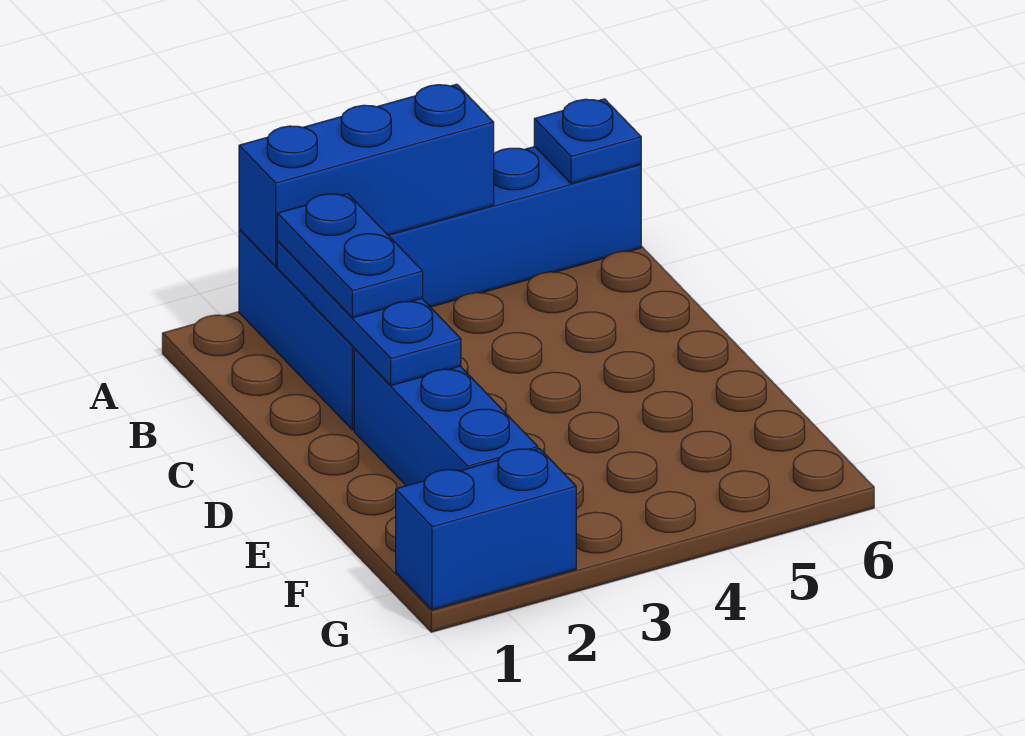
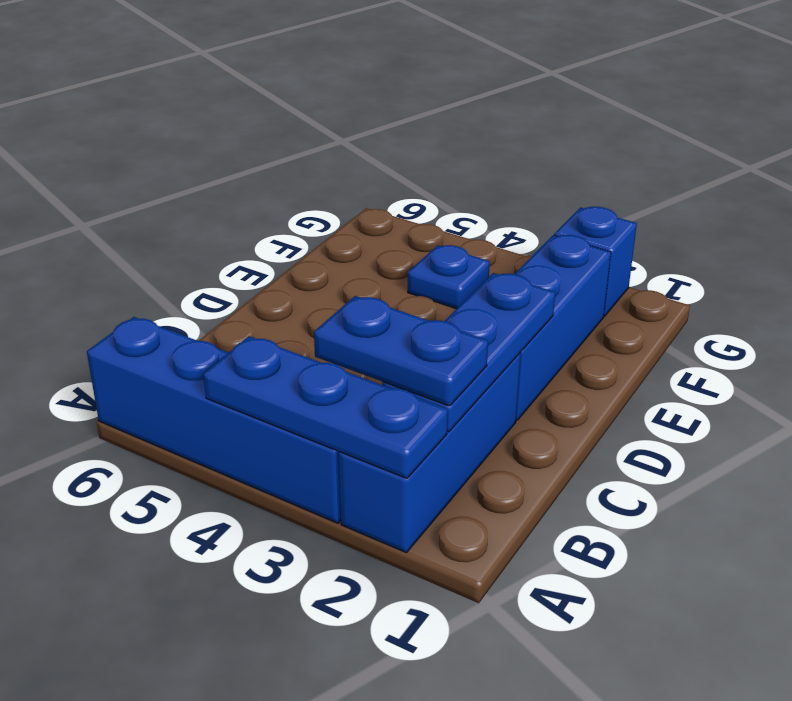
blue 1x3 brick [239,84,494,266] -> blue 1x3 plate [203,336,448,478]
blue 1x1 plate [534,99,641,183] -> blue 1x1 plate moved to [408,245,490,309]
blue 1x2 plate [277,194,423,318] -> blue 1x2 plate turned to [314,296,488,406]
blue 1x2 brick [396,449,576,610] -> blue 1x1 brick [554,207,637,316]

